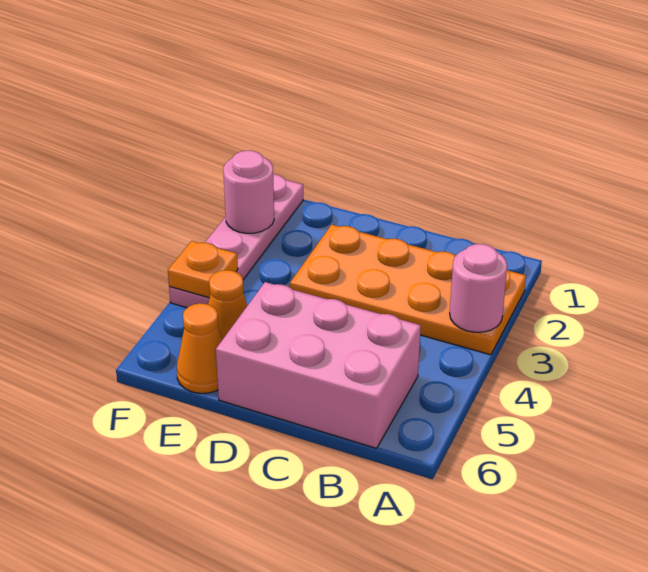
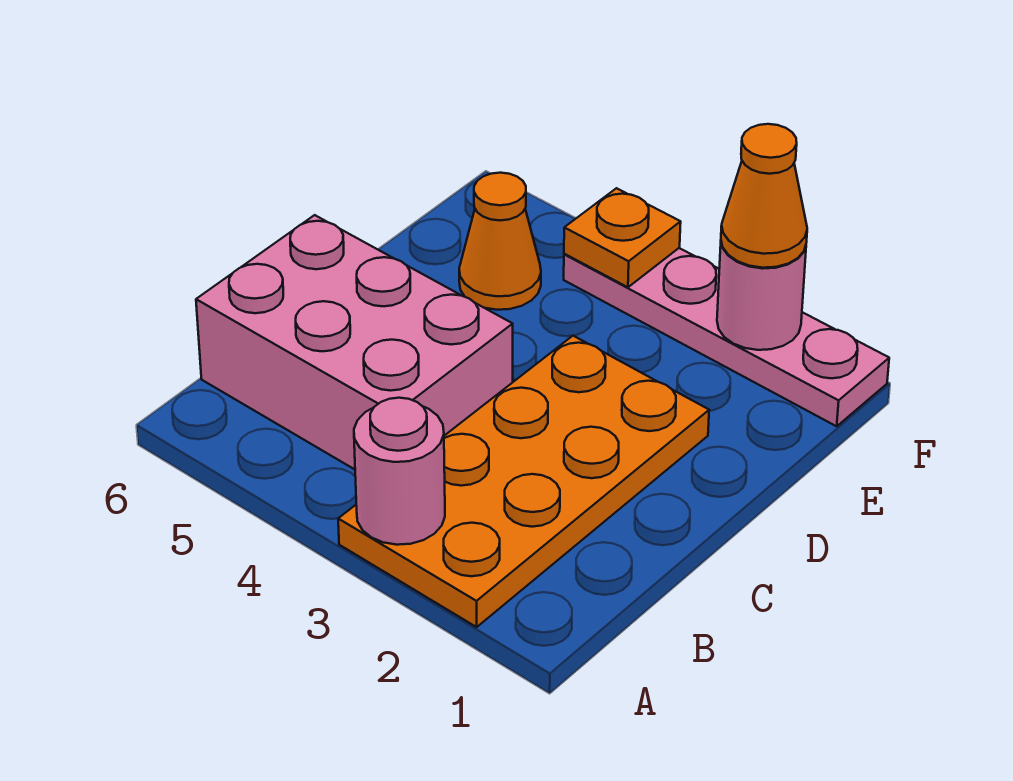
pink 2x3 brick [216,282,421,448] -> pink 2x3 brick turned to [196,215,513,469]
orange 1x1 cone [177,303,222,393] -> orange 1x1 cone moved to [721,124,807,268]

